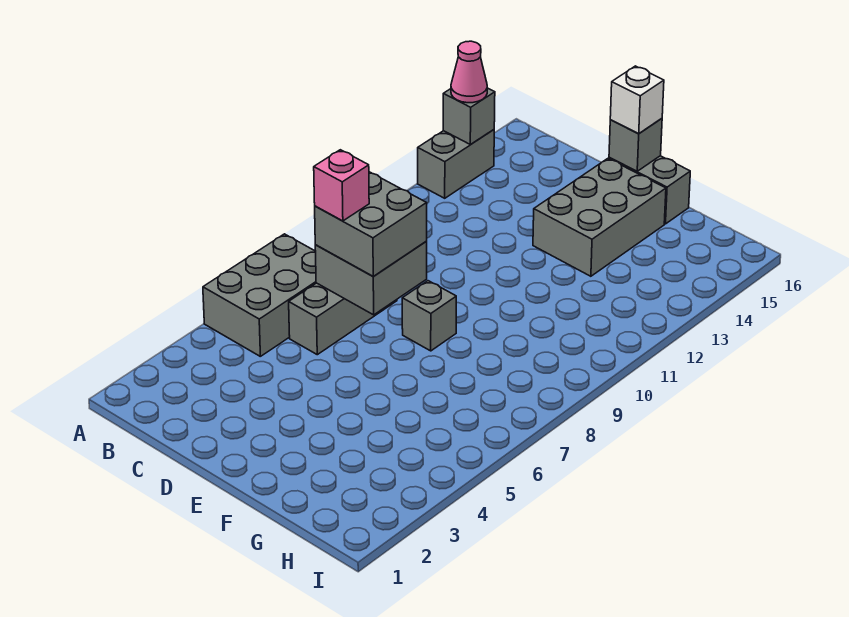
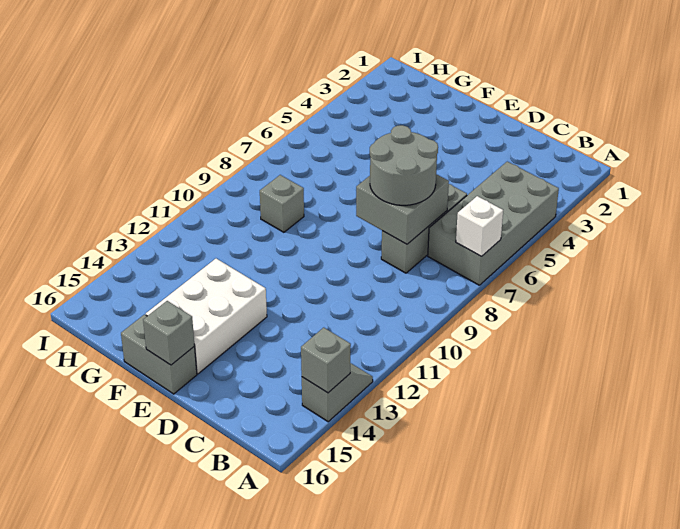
grey 2x3 brick [203,234,316,356] -> grey 2x4 brick [428,162,559,285]
grey 1x2 brick [418,130,494,198] -> grey 1x2 slope [302,363,373,422]
pink 1x1 cone [451,41,487,103] -> none
grey 2x2 brick [315,172,427,277] -> grey 2x2 round brick [370,125,438,205]
pink 1x1 brick [314,150,369,221] -> none
grey 1x1 brick [402,281,456,351] -> grey 1x1 brick moved to [260,175,304,232]
grey 2x3 brick [533,159,666,276] -> white 2x3 brick [146,258,267,374]
white 1x1 brick [610,66,664,133] -> white 1x1 brick moved to [456,196,503,256]

